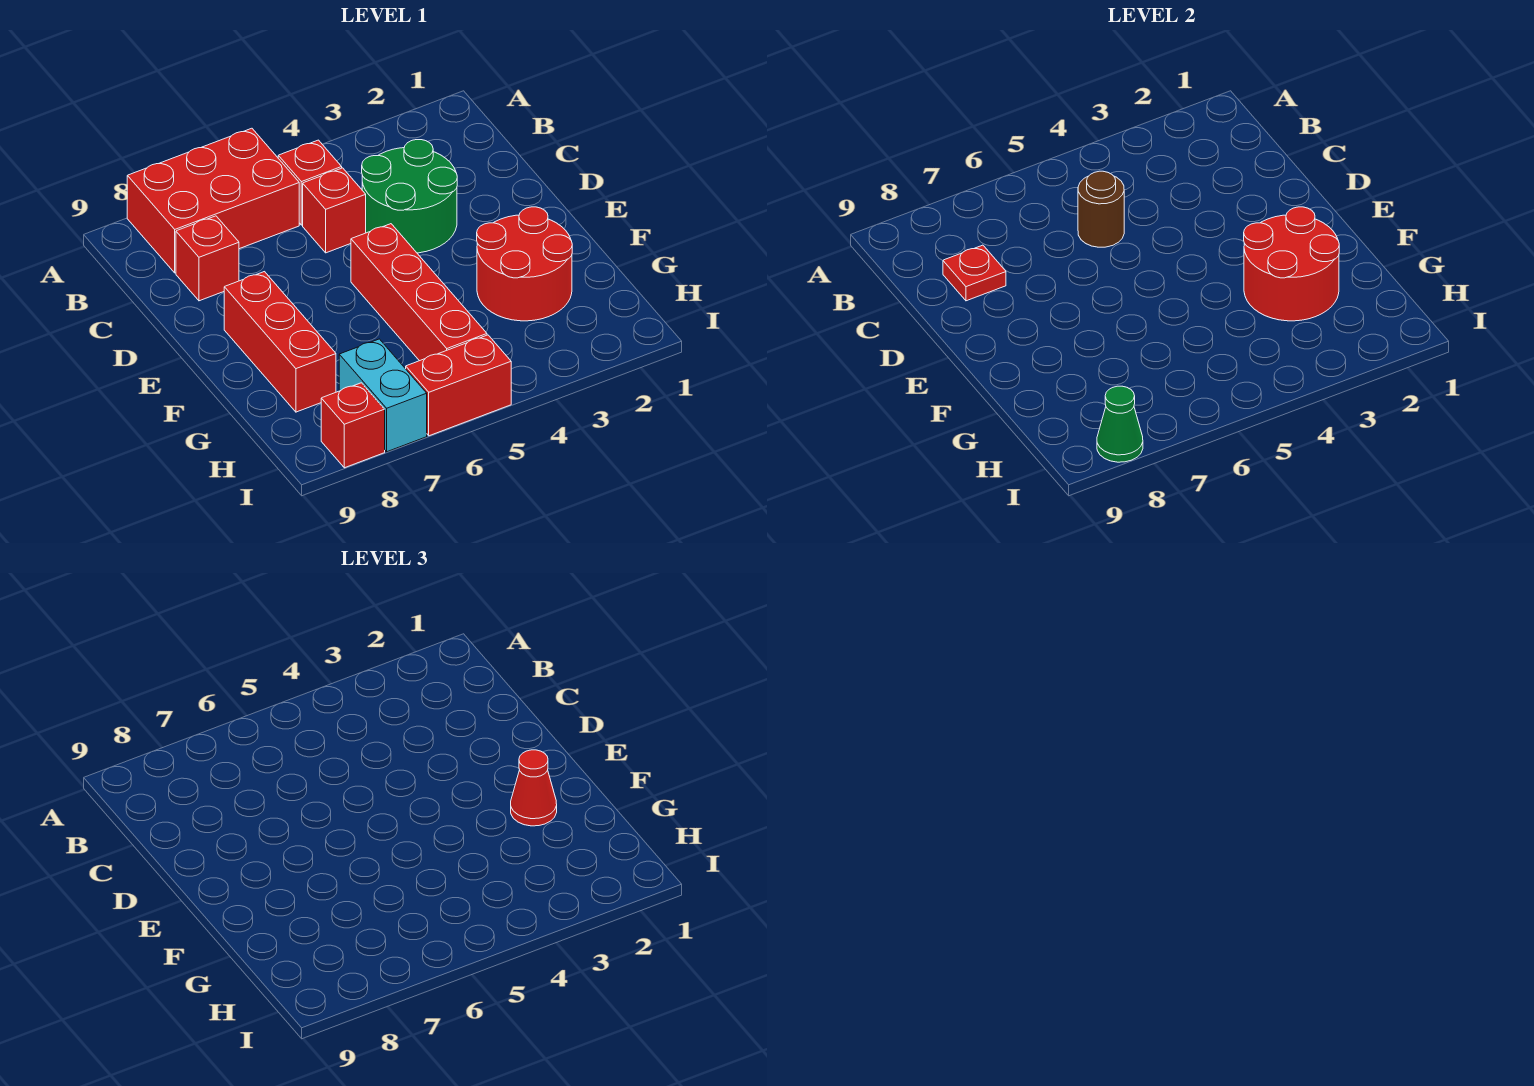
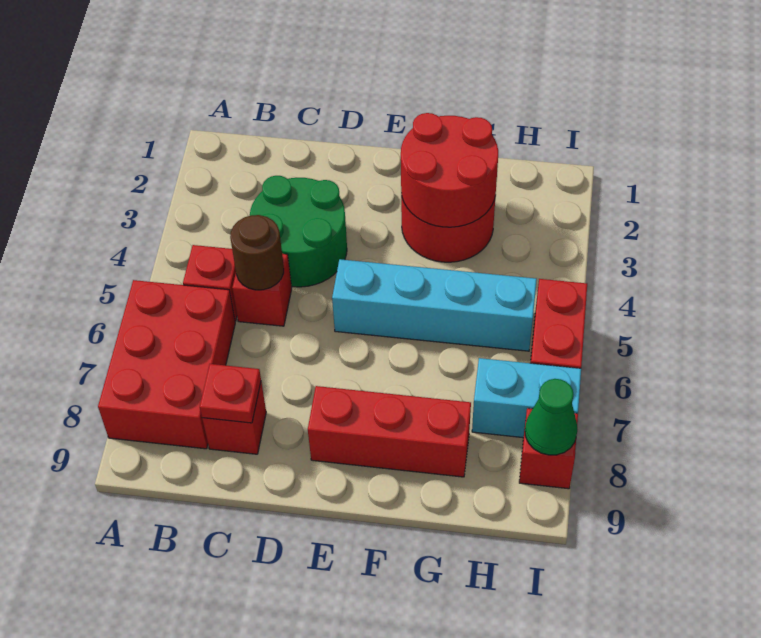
red 1x4 brick [351,224,487,361] -> cyan 1x4 brick [332,259,537,351]
red 1x1 cone [511,750,557,826] -> none

